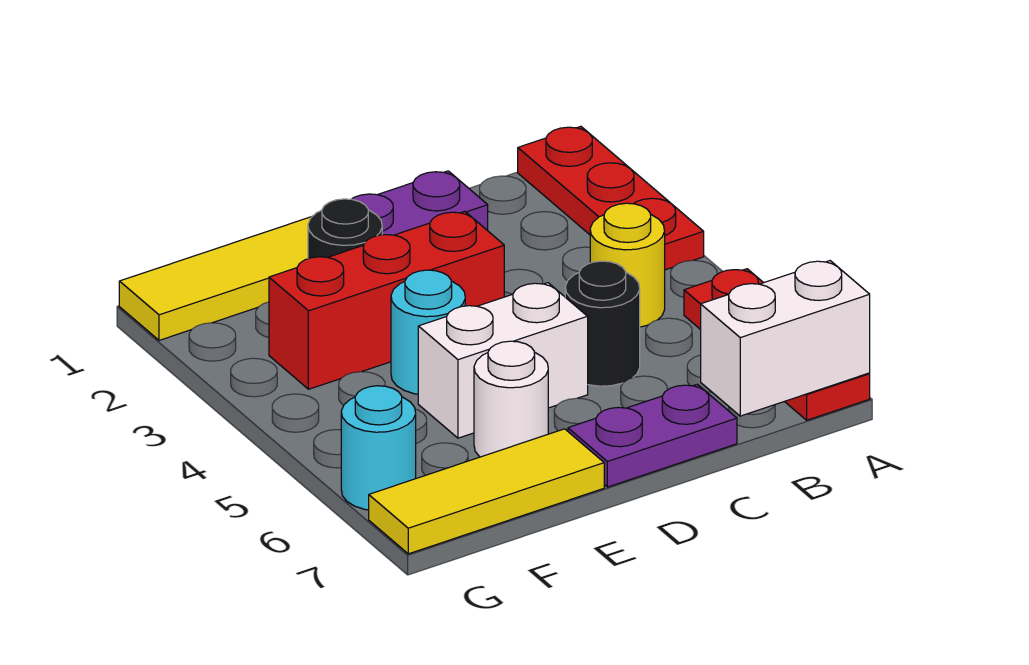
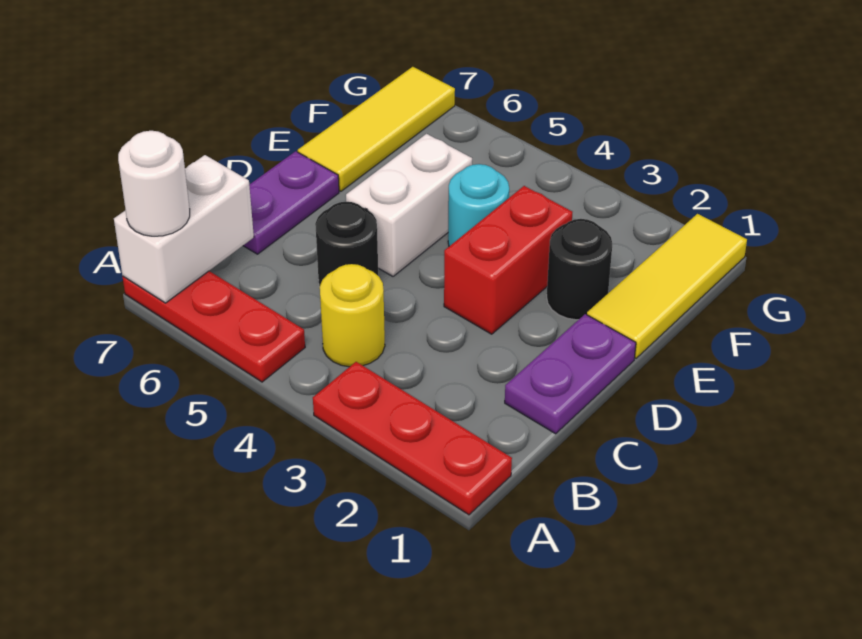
red 1x3 brick [269,211,504,389] -> red 1x2 brick [444,186,572,334]
white 1x1 round brick [474,341,548,457] -> white 1x1 round brick moved to [118,131,190,236]
cyan 1x1 round brick [341,386,416,510] -> none

